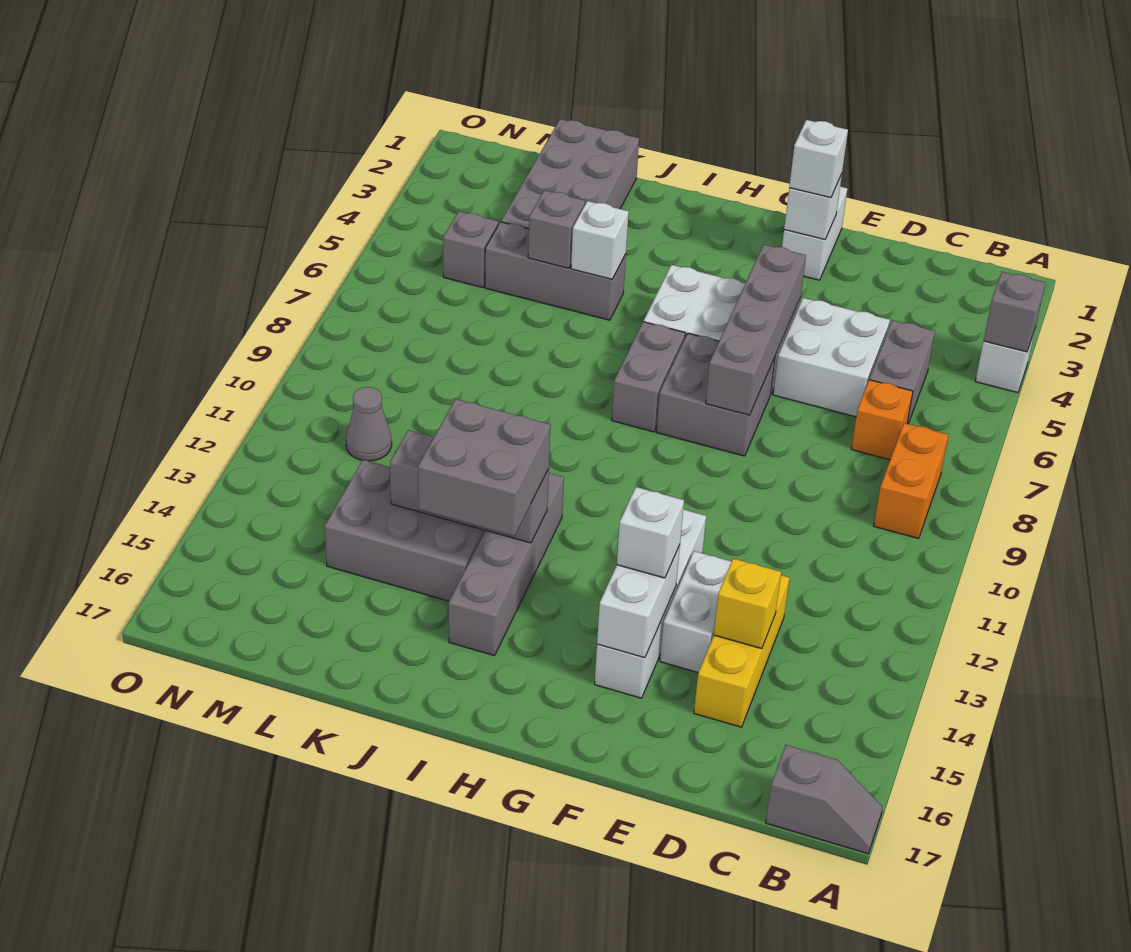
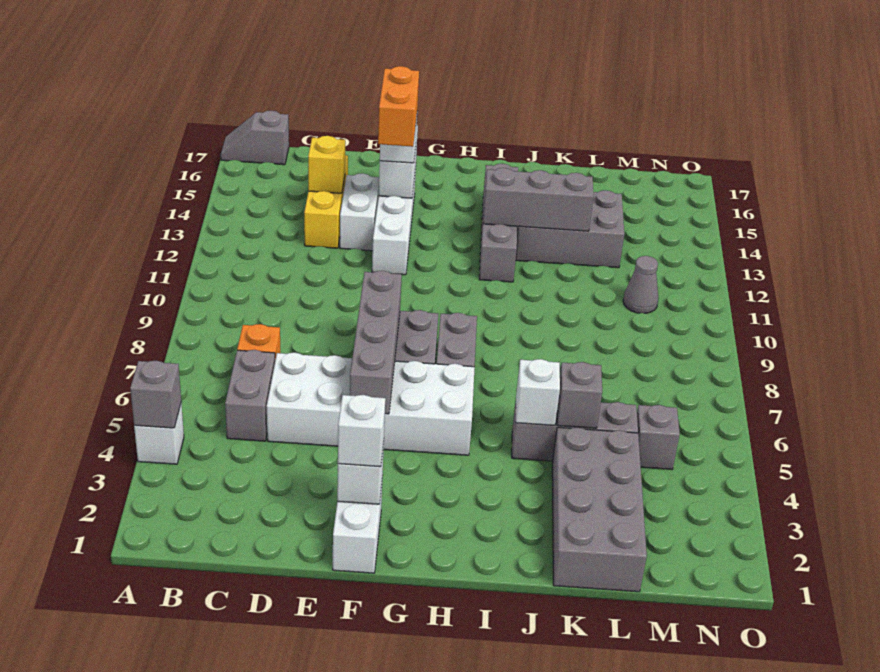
orange 1x2 brick [874,423,948,538] -> orange 1x2 brick moved to [378,66,419,147]
grey 2x2 brick [418,399,550,536] -> none

